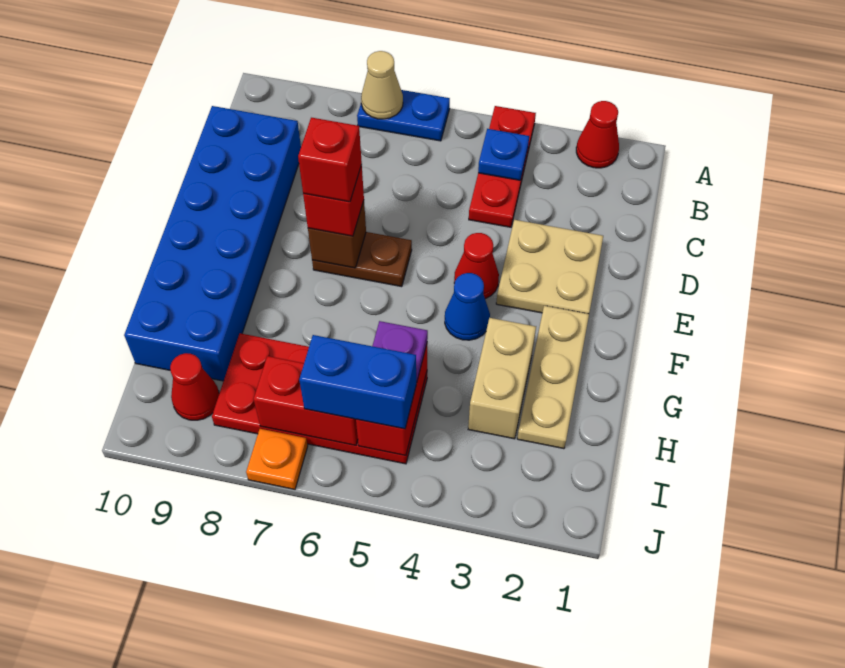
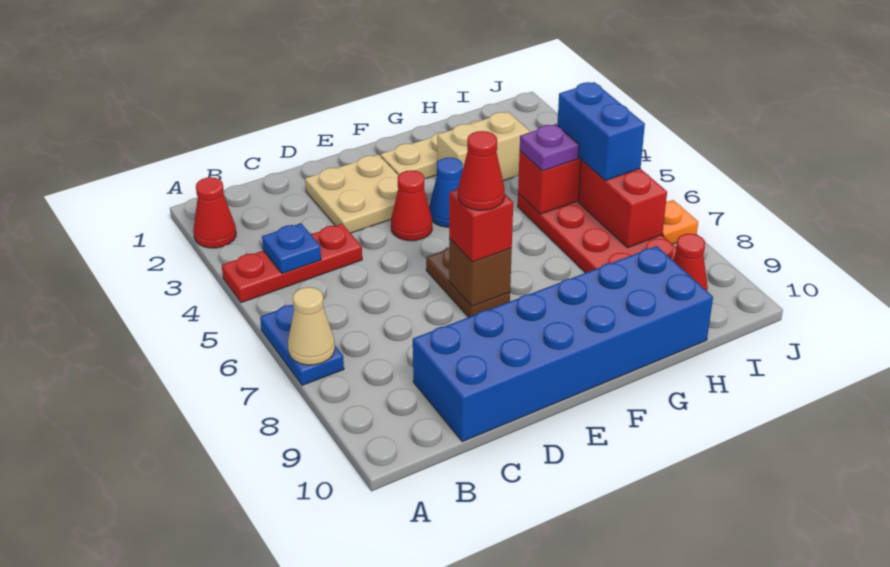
red 1x1 brick [298,118,362,202] -> red 1x1 cone [458,131,505,210]

